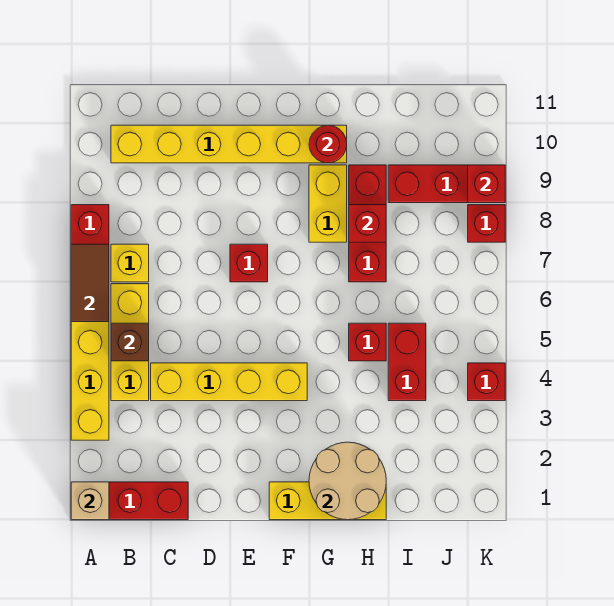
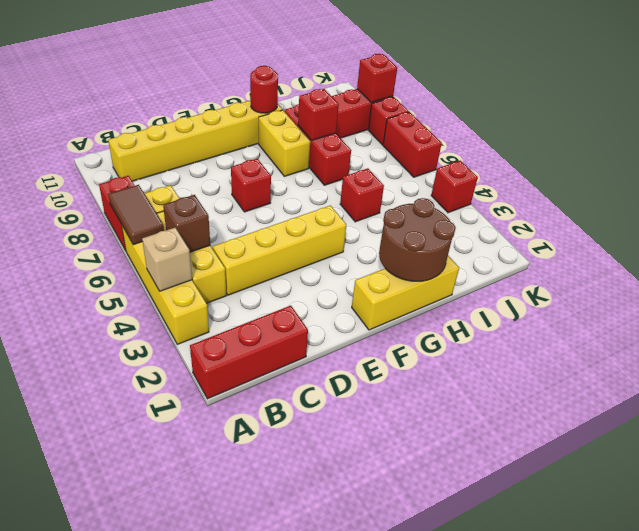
tan 1x1 brick [71,482,109,520] -> tan 1x1 brick moved to [142,228,192,291]
tan 2x2 round brick [309,442,386,520] -> brown 2x2 round brick [379,198,456,281]
red 1x2 brick [388,323,426,401] -> red 1x2 brick moved to [383,112,442,177]

